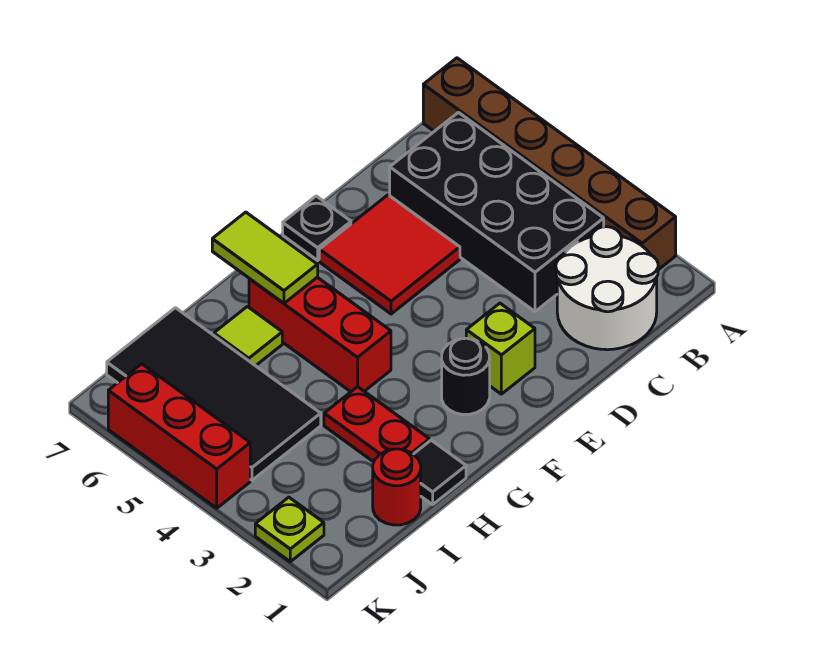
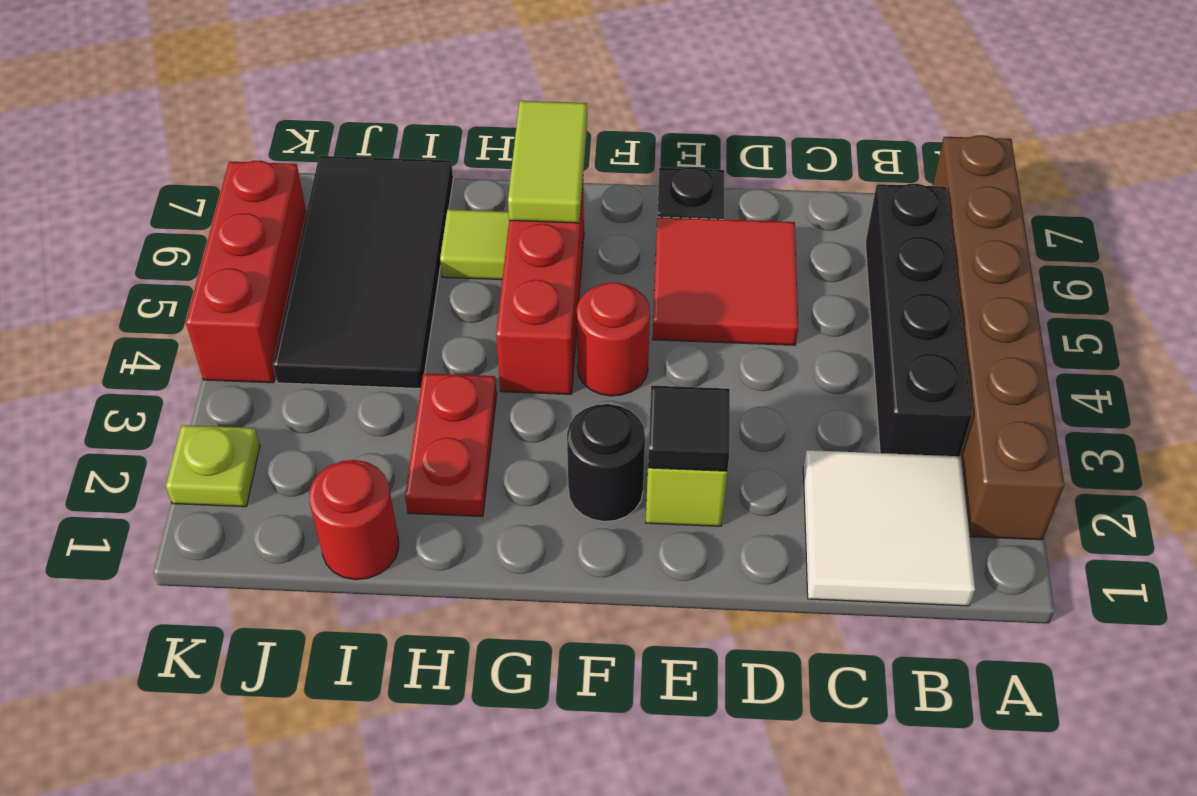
white 2x2 round brick [556,227,658,350] -> white 2x2 tile [803,450,975,606]
black 2x4 brick [390,113,604,311] -> black 1x4 brick [865,184,972,456]
none -> red 1x1 round brick [577,282,650,396]
black 1x1 tile [414,440,466,505] -> black 1x1 tile moved to [648,386,730,471]

